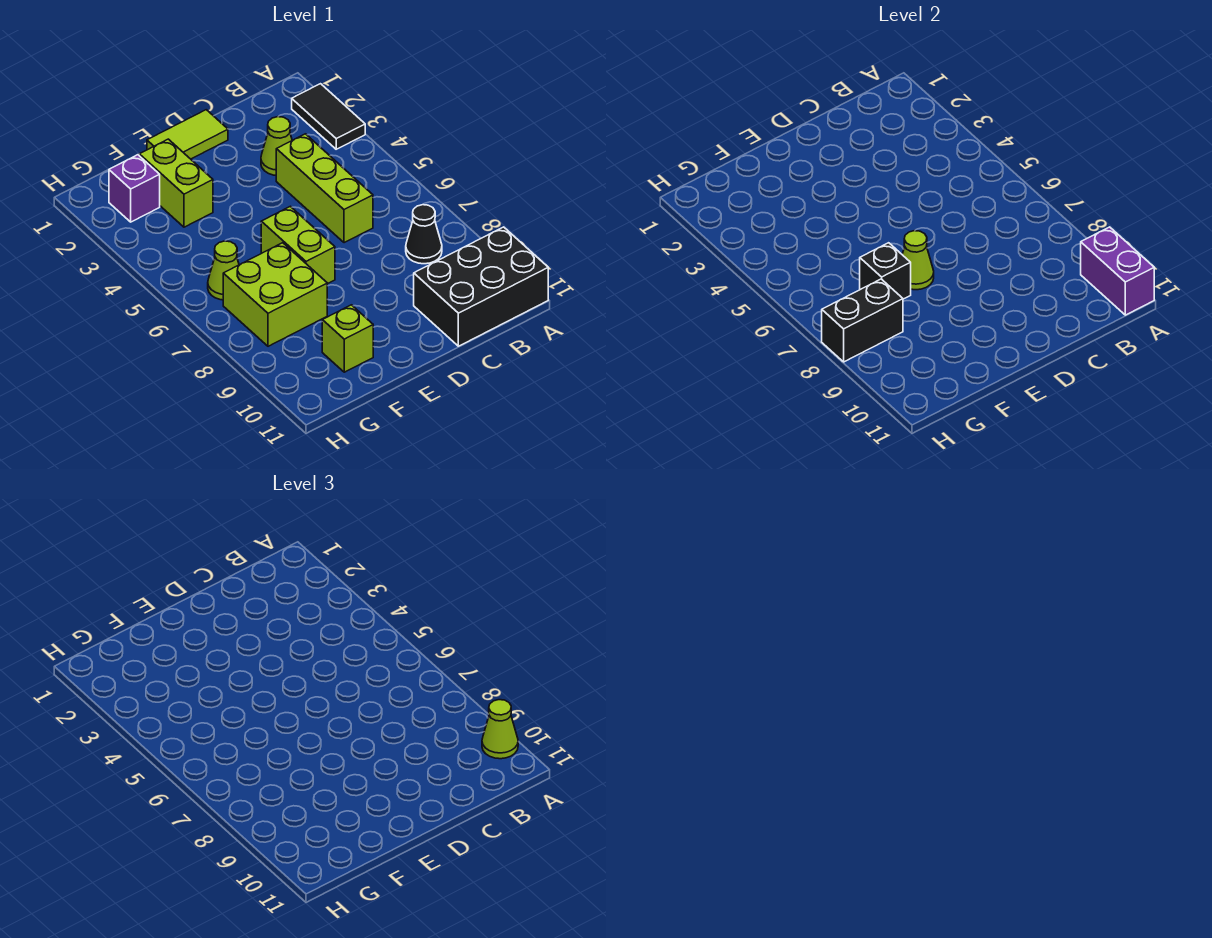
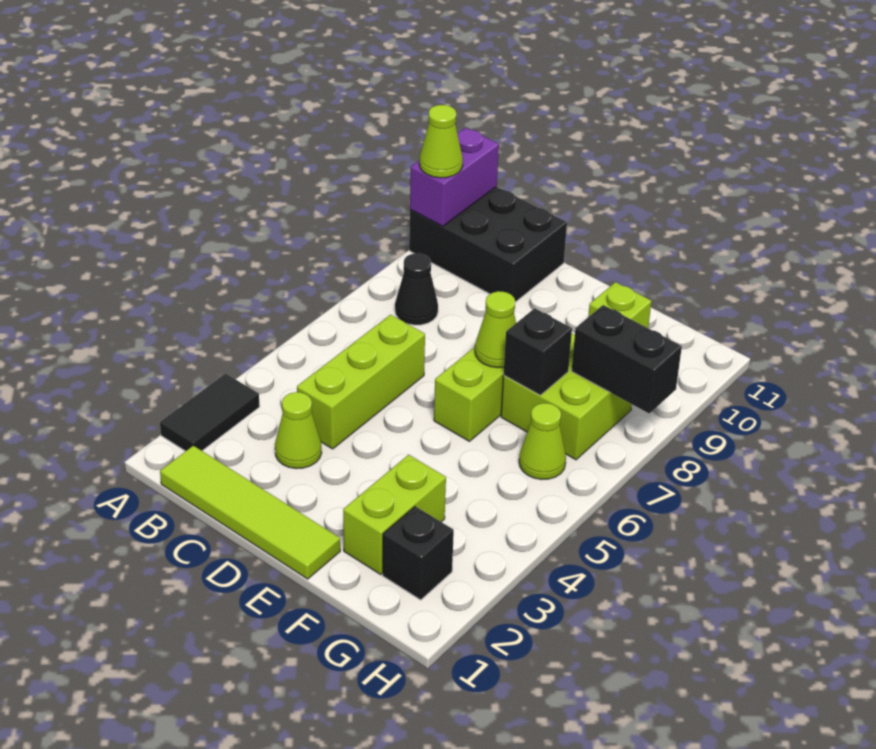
lime 1x2 tile [147,110,228,159] -> lime 1x4 tile [160,446,340,579]
purple 1x1 brick [109,155,160,222] -> black 1x1 brick [383,506,454,600]

